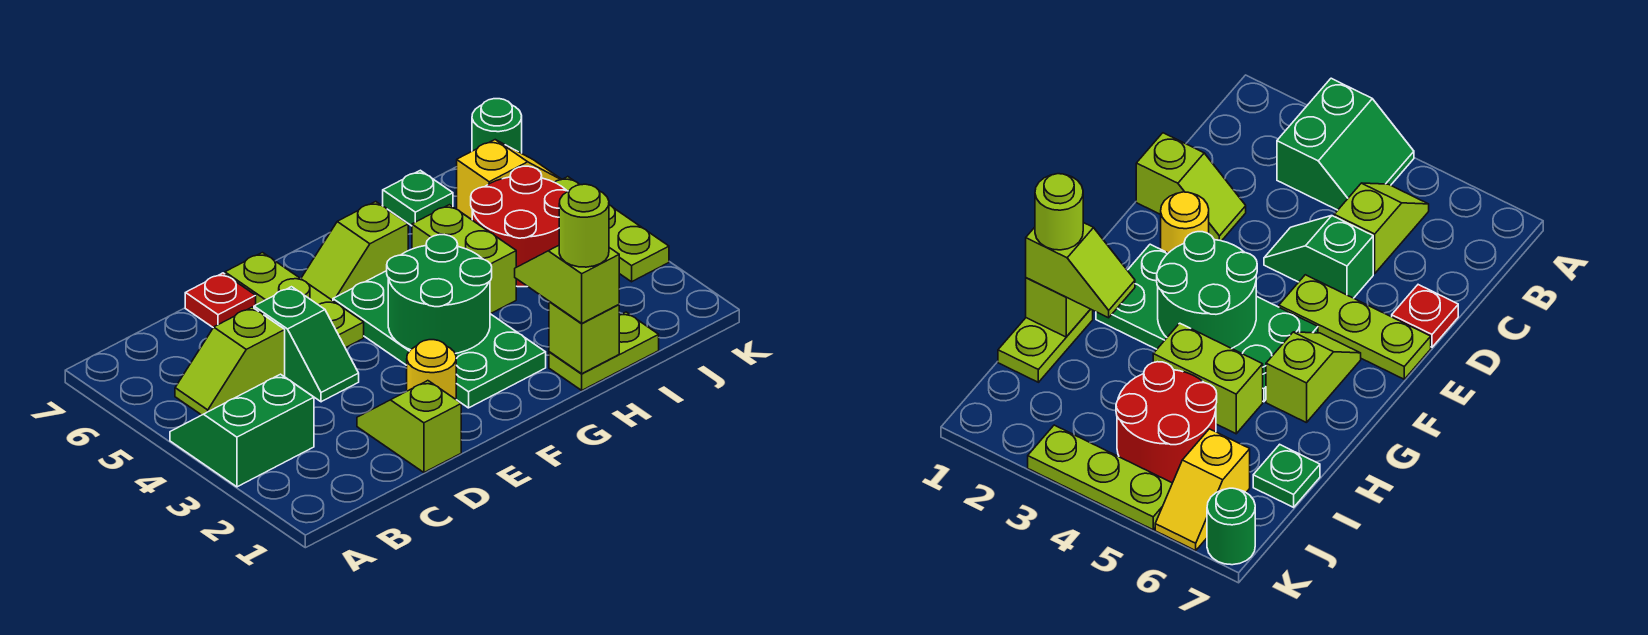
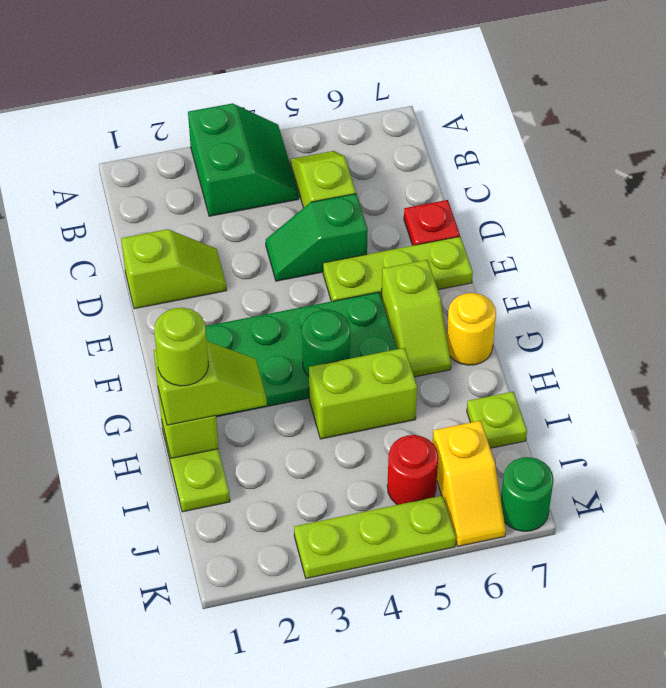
yellow 1x1 round brick [407,340,456,399] -> yellow 1x1 round brick moved to [447,293,496,365]
green 2x2 round brick [387,235,492,354] -> green 1x1 round brick [302,310,350,376]
lime 1x2 slope [301,202,408,301] -> lime 1x2 slope turned to [382,260,451,377]
red 2x2 round brick [471,166,568,287] -> red 1x1 round brick [387,435,438,505]
green 1x1 plate [383,170,453,226] -> lime 1x1 plate [467,392,527,448]

